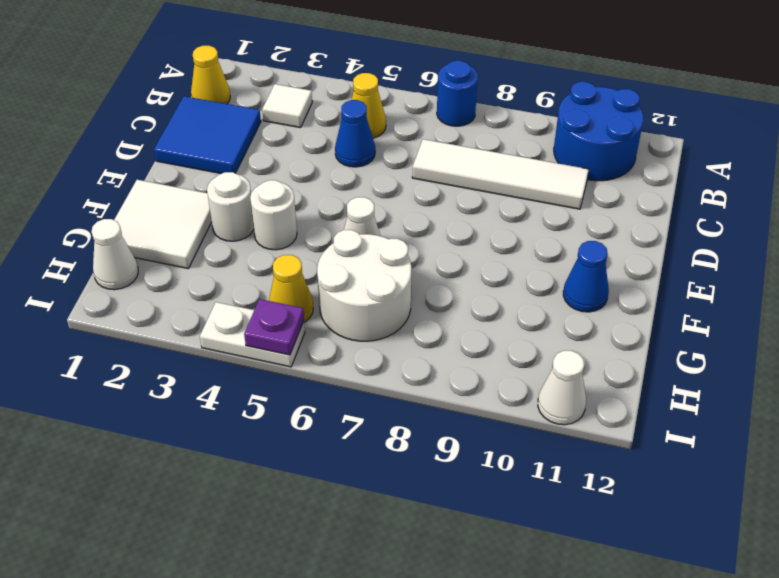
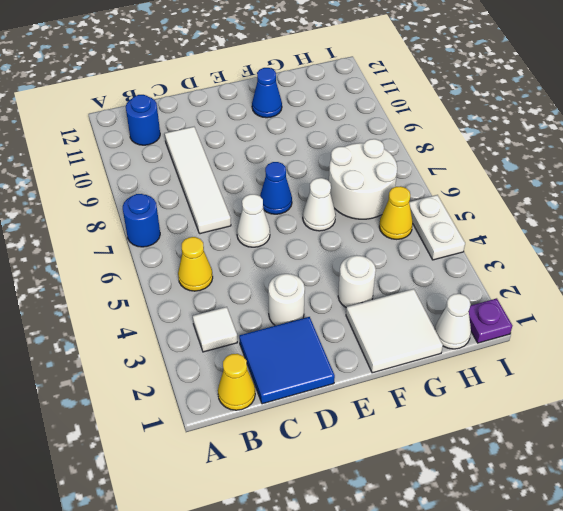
blue 2x2 round brick [554,82,644,181] -> blue 1x1 round brick [126,95,160,145]
blue 1x1 cone [335,100,375,167] -> blue 1x1 cone moved to [260,162,292,214]
white 1x1 round brick [250,180,297,250] -> white 1x1 round brick moved to [268,274,305,326]
purple 1x1 plate [244,299,304,355] -> purple 1x1 plate moved to [469,298,512,343]
white 1x1 cone [538,351,586,425] -> white 1x1 cone moved to [237,194,270,247]

